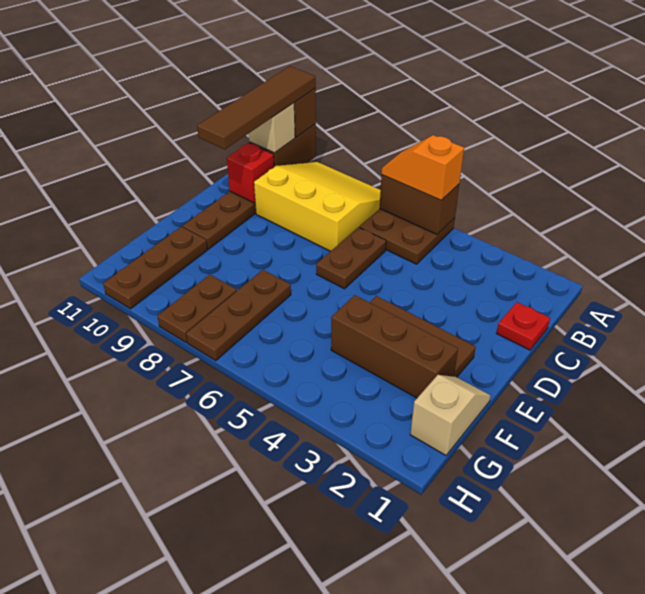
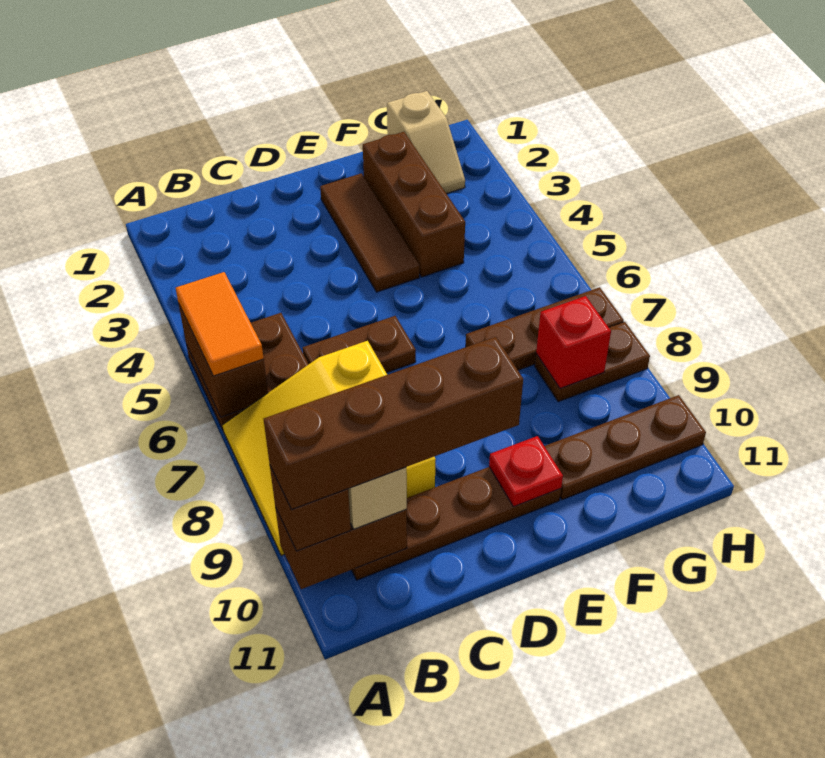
orange 1x2 slope [382,135,464,200] -> orange 1x2 tile [176,272,264,376]
brown 1x4 tile [197,66,316,149] -> brown 1x4 brick [264,337,523,510]
red 1x1 plate [497,302,550,350] -> red 1x1 plate moved to [489,436,563,507]
red 1x1 brick [227,143,274,203] -> red 1x1 brick moved to [536,296,611,389]
tan 1x2 slope [410,375,491,455] -> tan 1x2 slope turned to [387,91,465,194]

